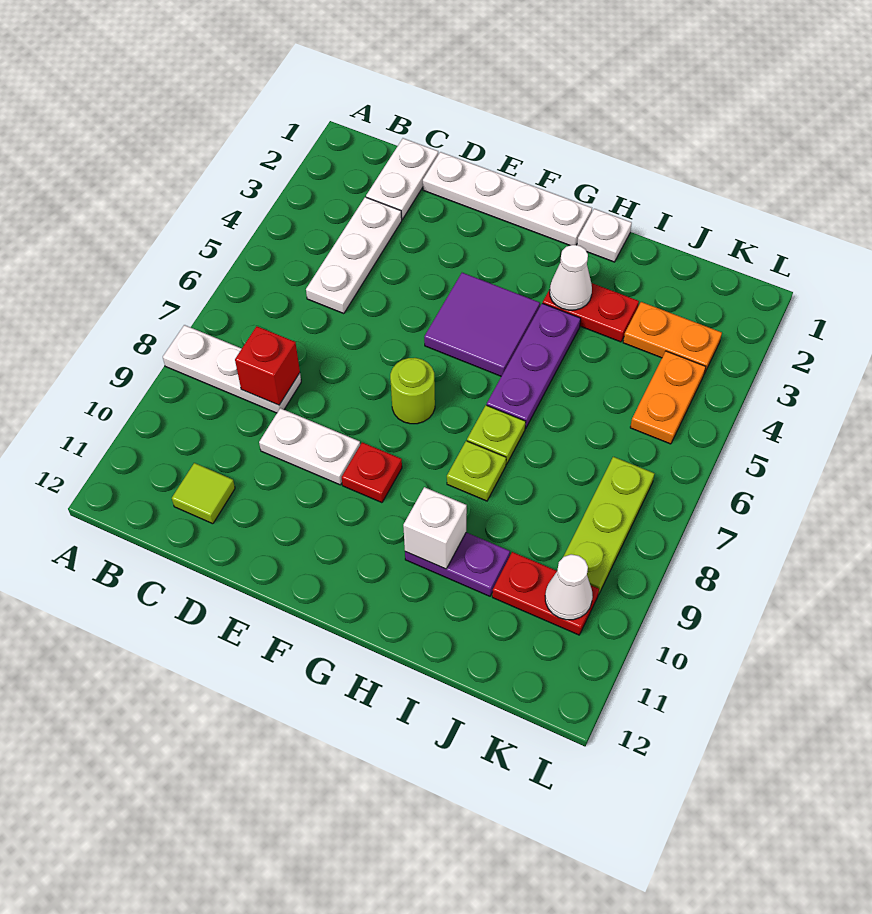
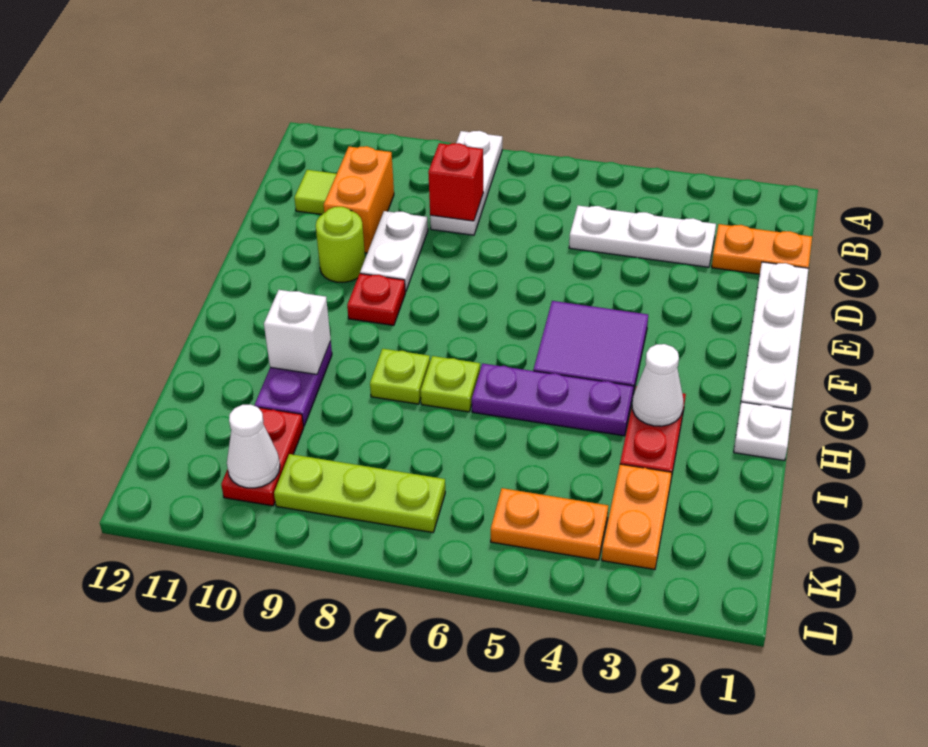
white 1x2 plate [366,138,438,219] -> orange 1x2 plate [712,224,812,274]
none -> orange 1x2 brick [324,146,394,253]
lime 1x1 round brick [390,358,435,424] -> lime 1x1 round brick moved to [316,207,365,282]

